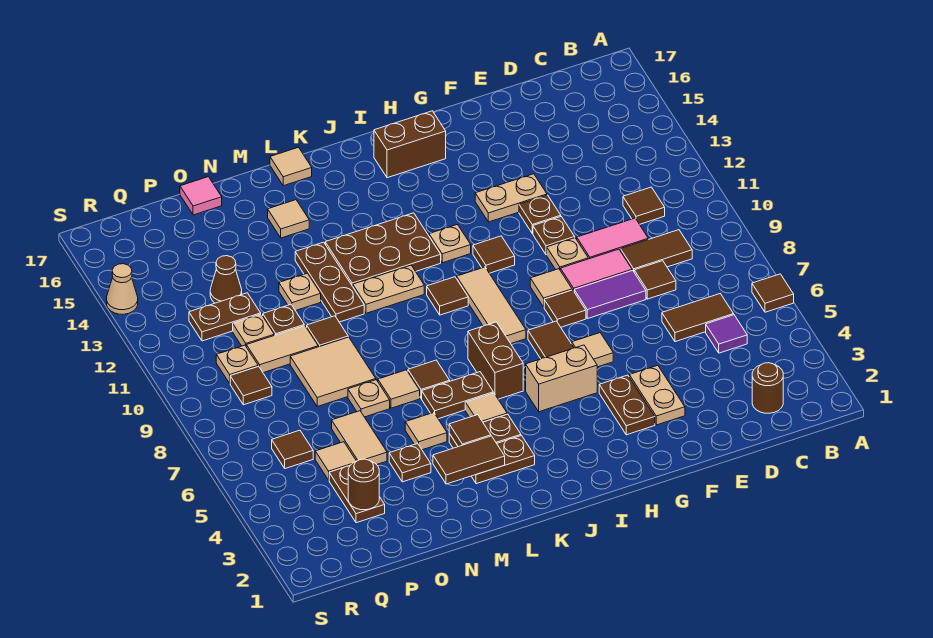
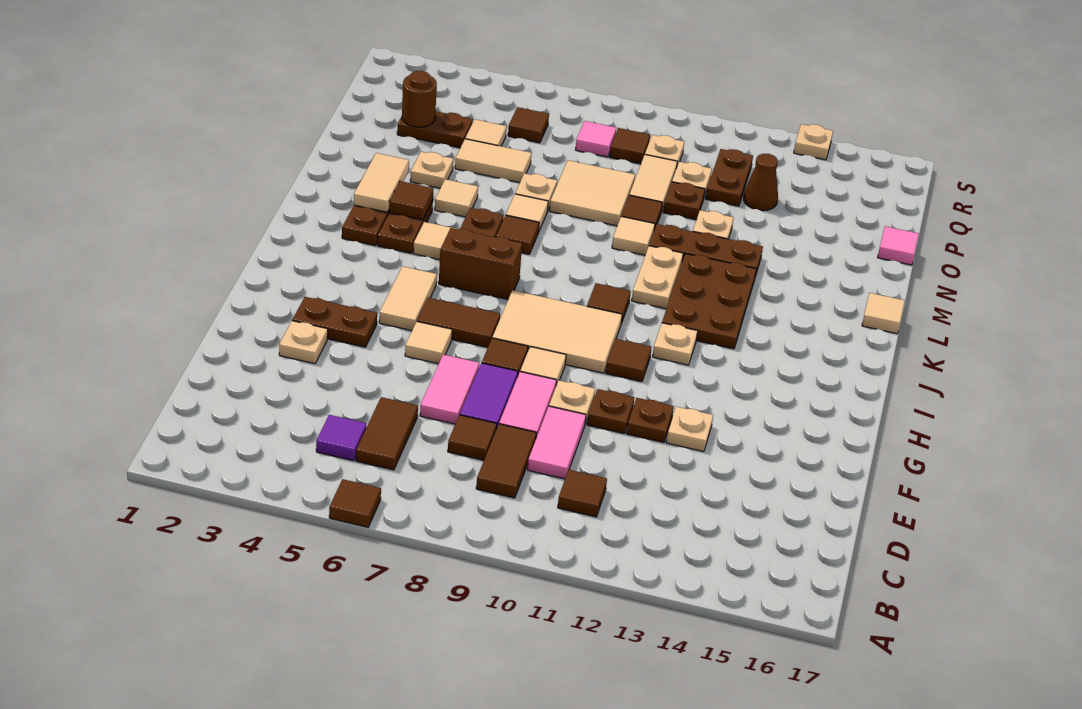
brown 1x1 round brick [752,363,783,413] -> none
none -> pink 1x2 tile [420,355,479,424]
tan 1x2 plate [629,365,685,425] -> tan 1x1 plate [279,321,328,364]
tan 1x2 plate [475,174,547,222] -> tan 1x1 plate [666,407,713,452]
tan 1x2 brick [526,345,597,412] -> tan 1x2 tile [379,266,437,331]
brown 1x2 brick [374,111,446,178] -> none
tan 1x3 tile [457,267,526,343] -> tan 2x3 tile [492,290,622,373]
brown 1x2 tile [433,436,505,484] -> tan 1x2 tile [354,153,409,212]
tan 1x1 tile [268,200,309,238] -> tan 1x1 tile moved to [612,217,655,255]
brown 1x1 plate [389,444,431,482] -> tan 1x1 plate [410,152,453,188]
none -> pink 1x1 tile [576,121,616,157]
tan 1x1 cone [107,264,138,314] -> tan 1x1 plate [794,124,833,160]

